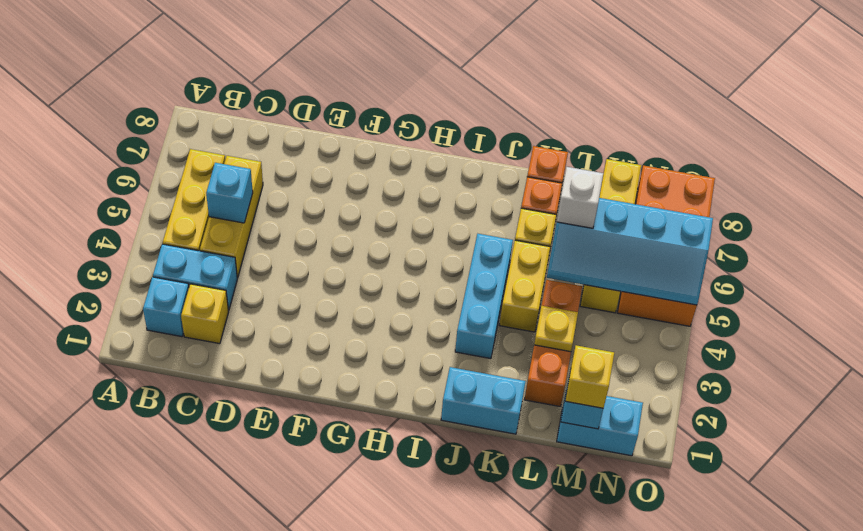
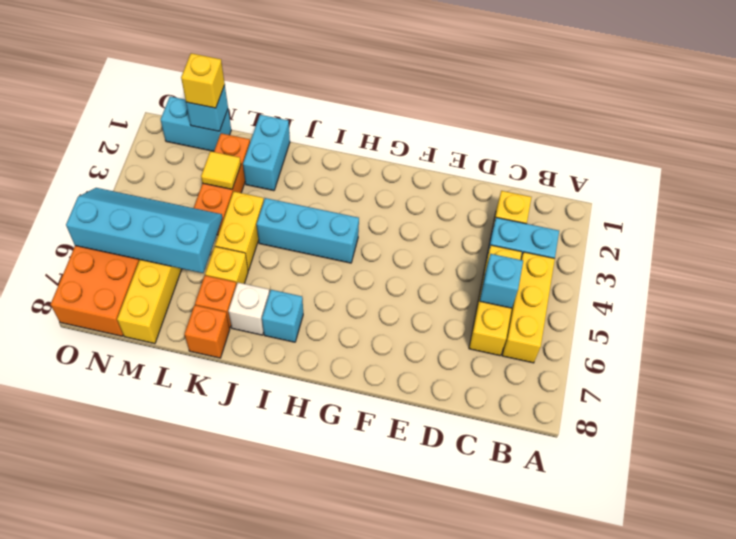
cyan 1x1 brick [143,277,189,337] -> cyan 1x1 brick moved to [262,290,303,342]
cyan 1x2 brick [441,367,526,434] -> cyan 1x2 brick turned to [243,115,290,191]
cyan 1x3 brick [455,234,513,359] -> cyan 1x3 brick turned to [257,198,359,263]
yellow 1x1 plate [534,306,578,352] -> yellow 1x1 tile [201,151,241,189]
white 1x1 brick [557,167,603,228] -> white 1x1 brick moved to [228,283,270,335]

